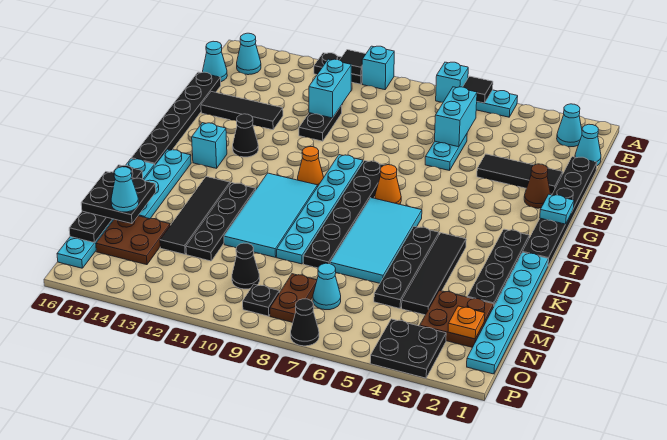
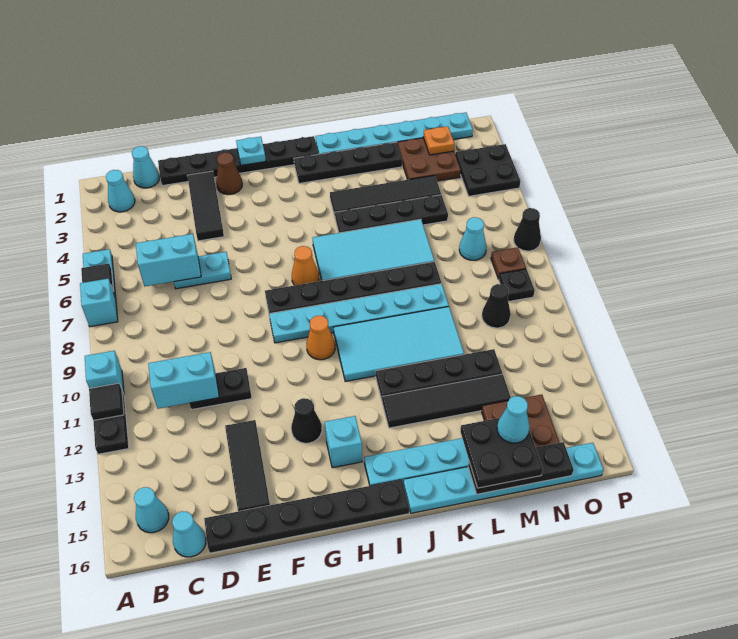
black 1x4 plate [69,165,143,243] -> black 1x3 plate [468,442,574,494]
brown 1x2 plate [270,274,317,322] -> brown 1x1 plate [491,247,526,279]

